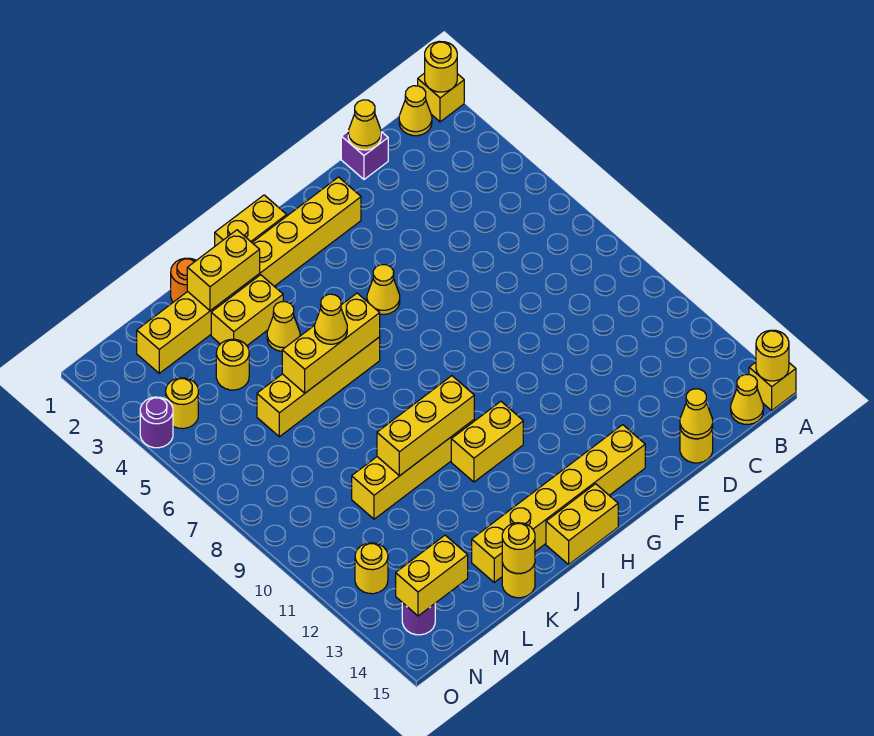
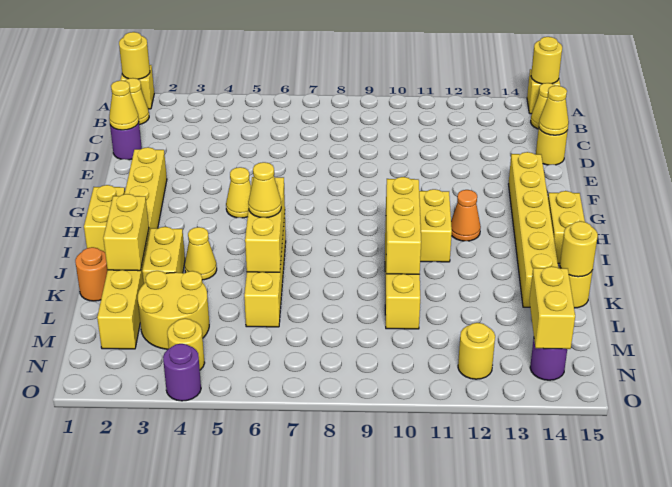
purple 1x1 brick [341,131,388,179] -> purple 1x1 round brick [110,123,142,160]
none -> orange 1x1 cone [451,190,481,241]
yellow 1x1 round brick [216,339,249,390] -> yellow 2x2 round brick [138,271,209,349]

